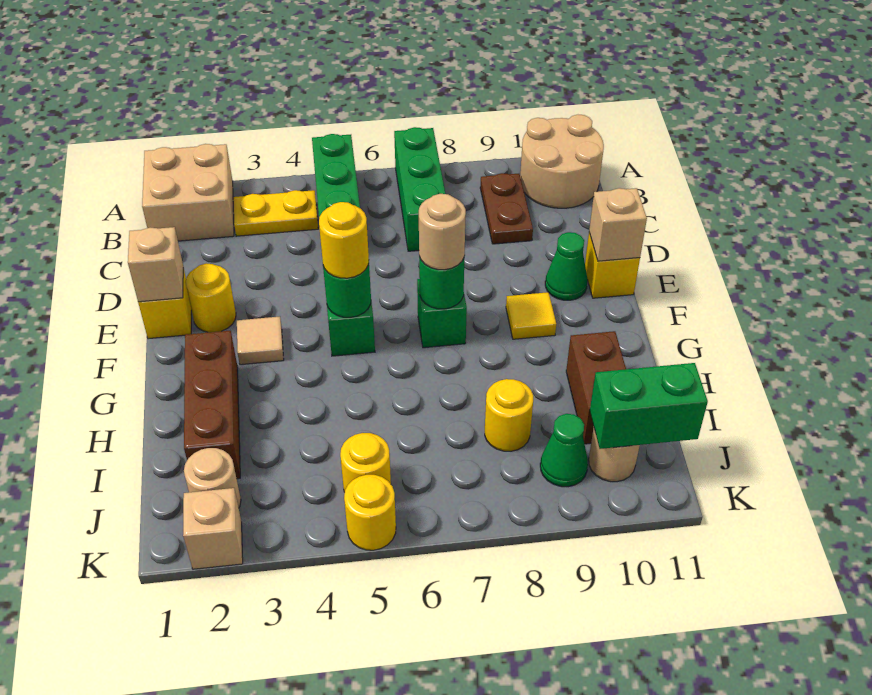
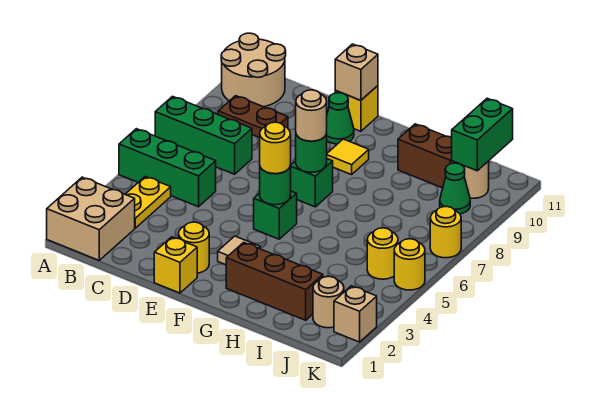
tan 1x1 brick [128,227,183,302] -> none
yellow 1x1 round brick [485,379,533,451] -> yellow 1x1 round brick moved to [430,206,461,258]

